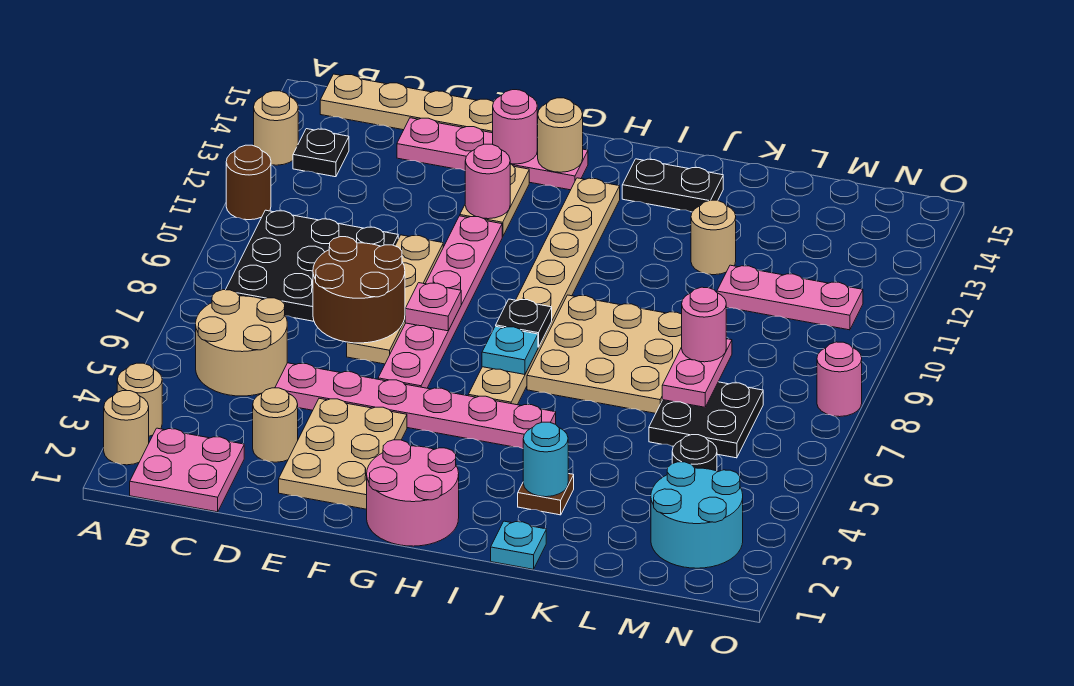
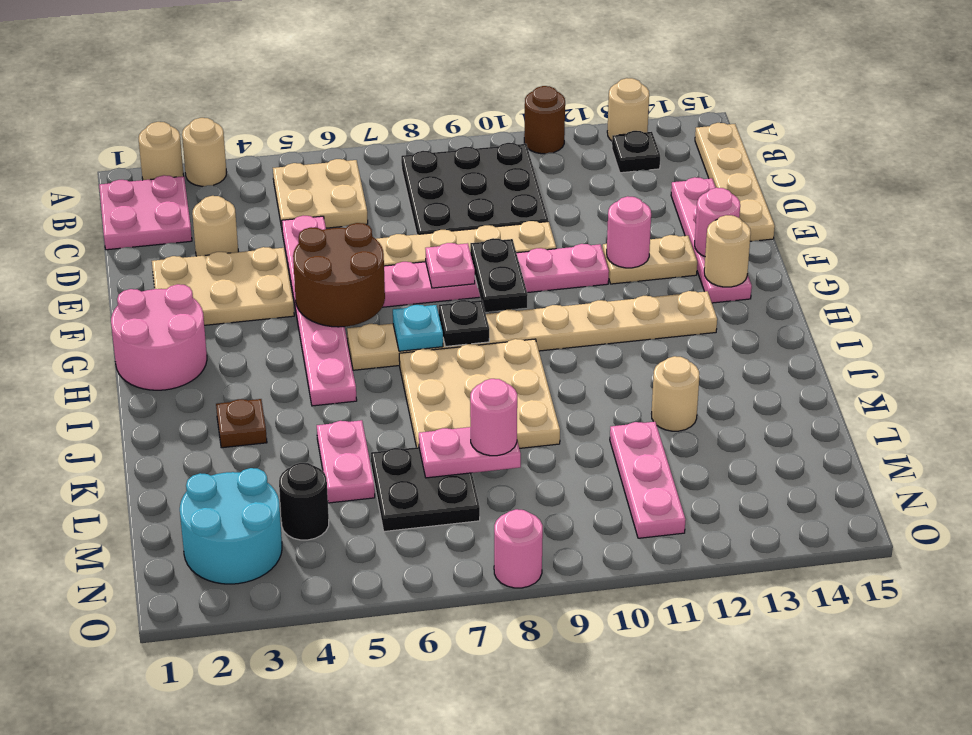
tan 2x2 round brick [196,290,287,396] -> tan 2x2 plate [273,159,368,228]
brown 2x2 round brick [313,237,405,343] -> brown 2x2 round brick moved to [293,223,385,327]
black 1x2 plate [622,159,723,212] -> black 1x2 plate moved to [470,238,528,312]
cyan 1x1 plate [491,521,546,569] -> none
cyan 1x1 round brick [523,422,568,497] -> none
none -> pink 1x2 plate [317,420,375,503]

